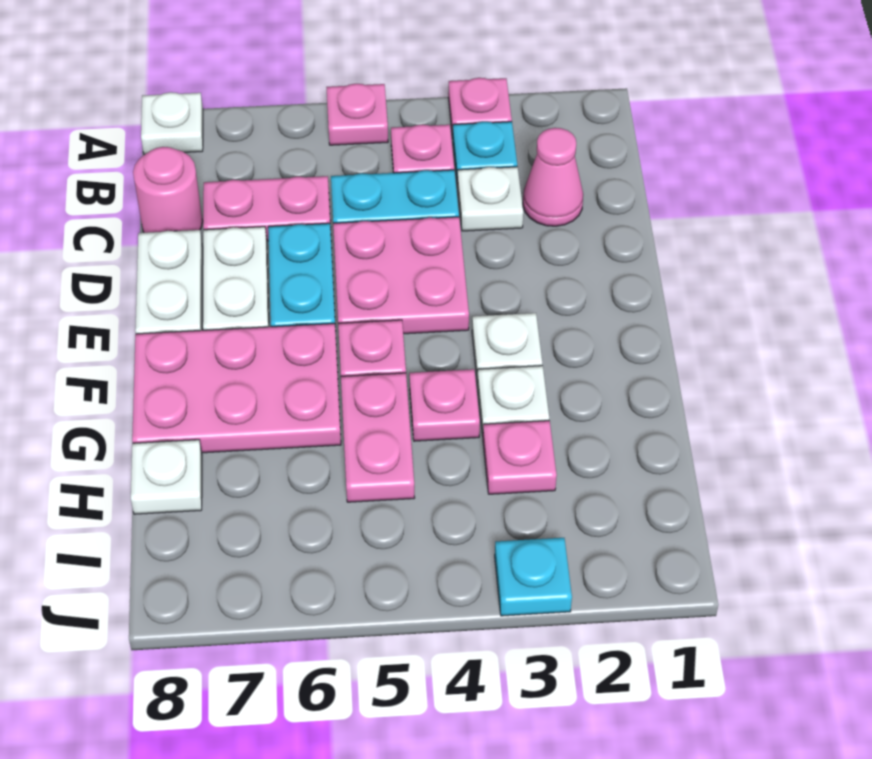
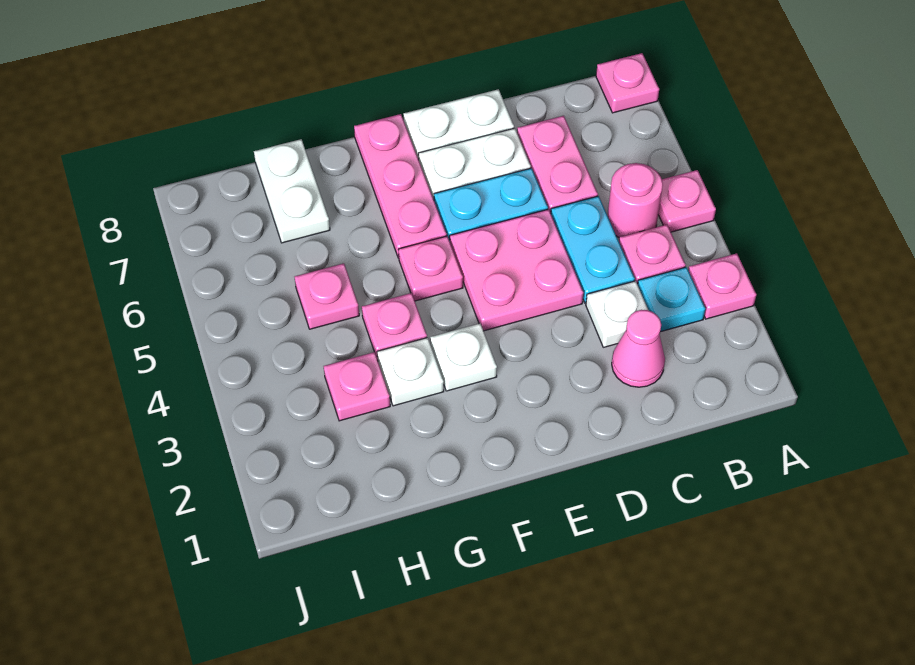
white 1x1 plate [141,92,203,154] -> pink 1x1 plate [596,53,659,113]
pink 1x1 round brick [133,147,203,233] -> pink 1x1 round brick moved to [607,163,663,237]
pink 2x3 plate [132,324,341,453] -> pink 1x3 plate [354,114,447,258]
pink 1x2 plate [341,373,415,502] -> pink 1x1 plate [295,263,359,329]
white 1x1 plate [131,440,202,514] -> white 1x2 plate [254,139,330,243]
cyan 1x1 plate [495,538,572,616] -> none

